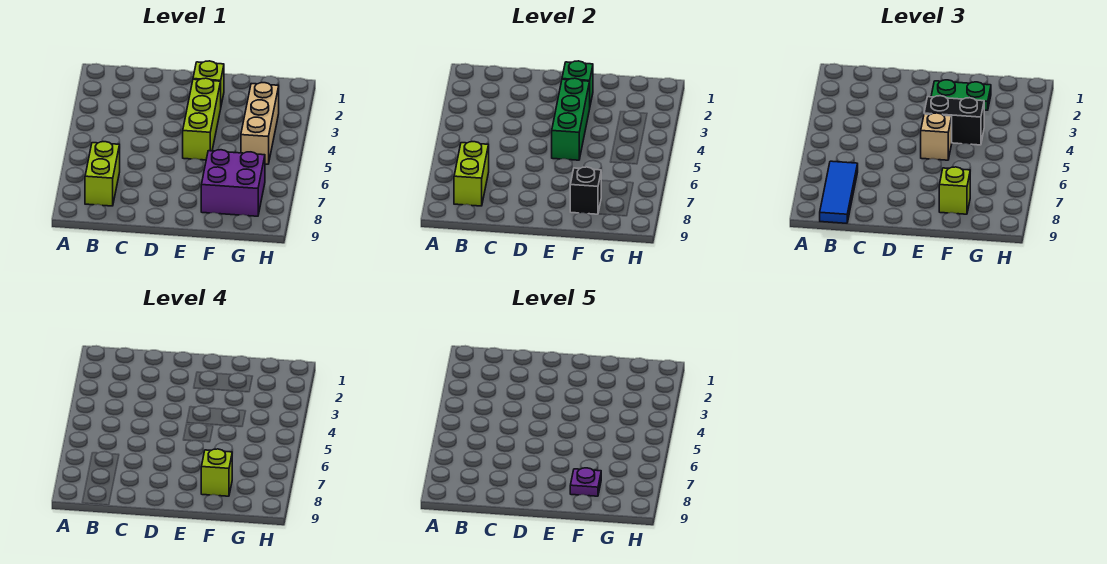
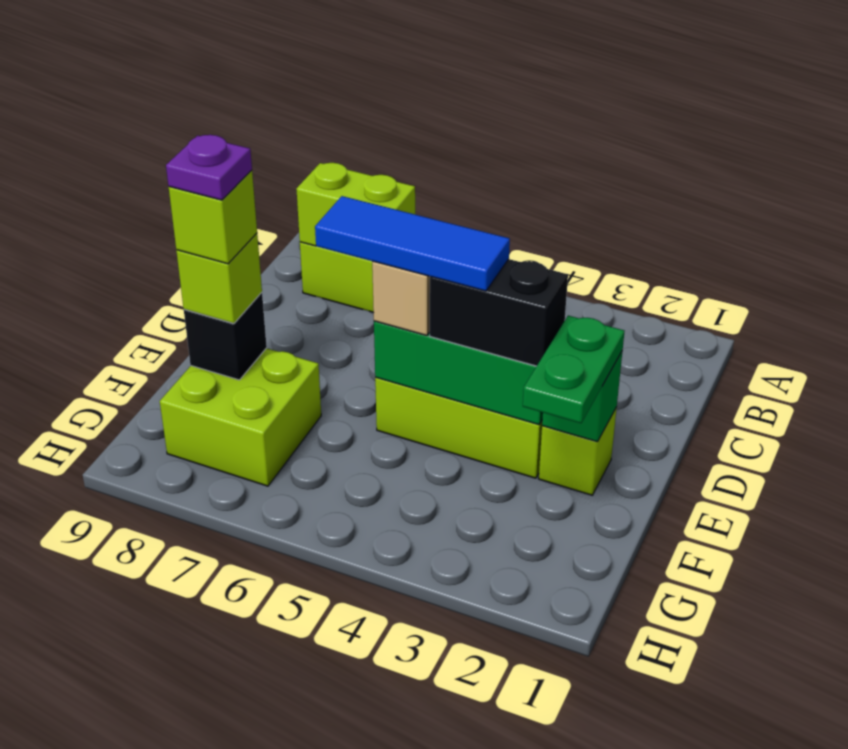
blue 1x3 tile [820,161,858,223] -> blue 1x3 tile moved to [315,196,510,291]
black 1x2 brick [924,96,984,145] -> black 1x2 brick turned to [430,259,568,366]
purple 2x2 brick [201,150,265,216] -> lime 2x2 brick [160,348,321,486]
tan 1x3 brick [241,83,279,164] -> none

